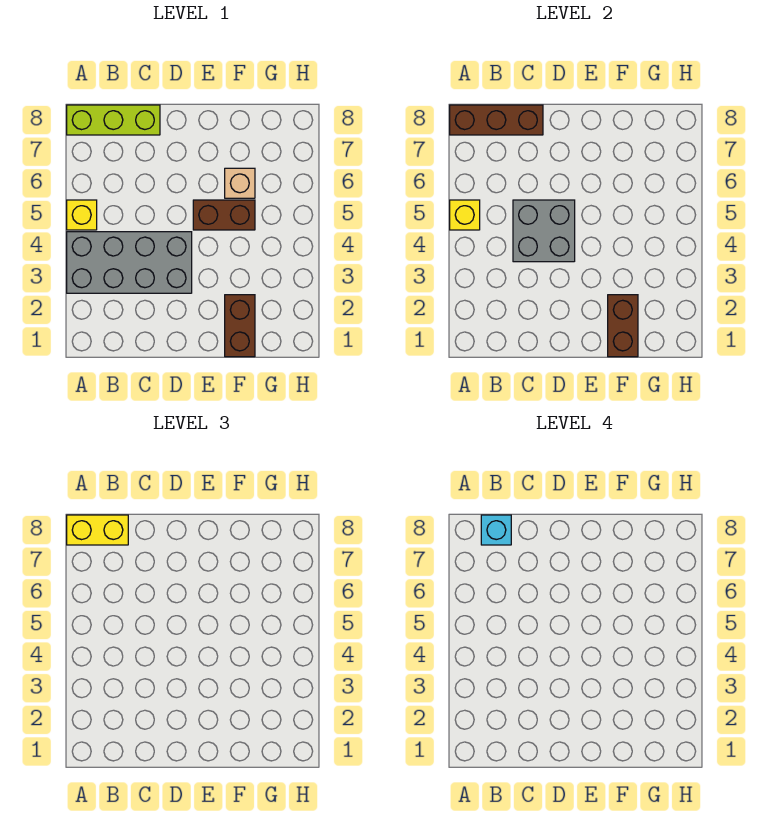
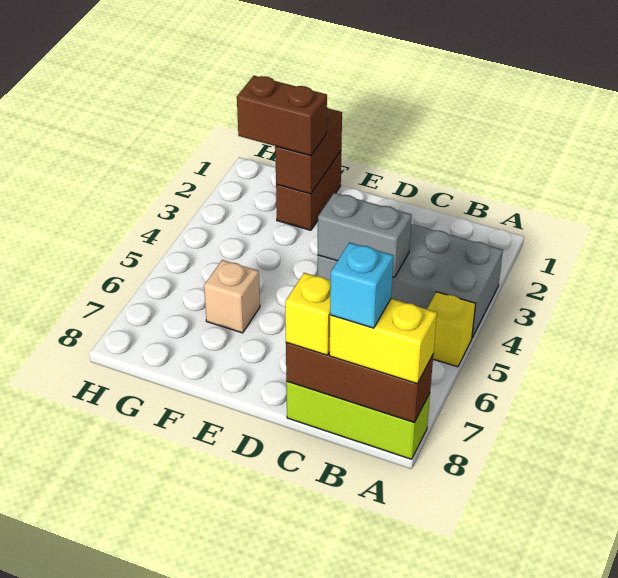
yellow 1x1 brick [450,200,480,230] -> yellow 1x1 brick moved to [285,273,331,355]
grey 2x2 brick [513,200,575,262] -> grey 1x2 brick [318,193,412,277]
brown 1x2 brick [193,200,255,230] -> brown 1x2 brick moved to [237,76,327,156]

